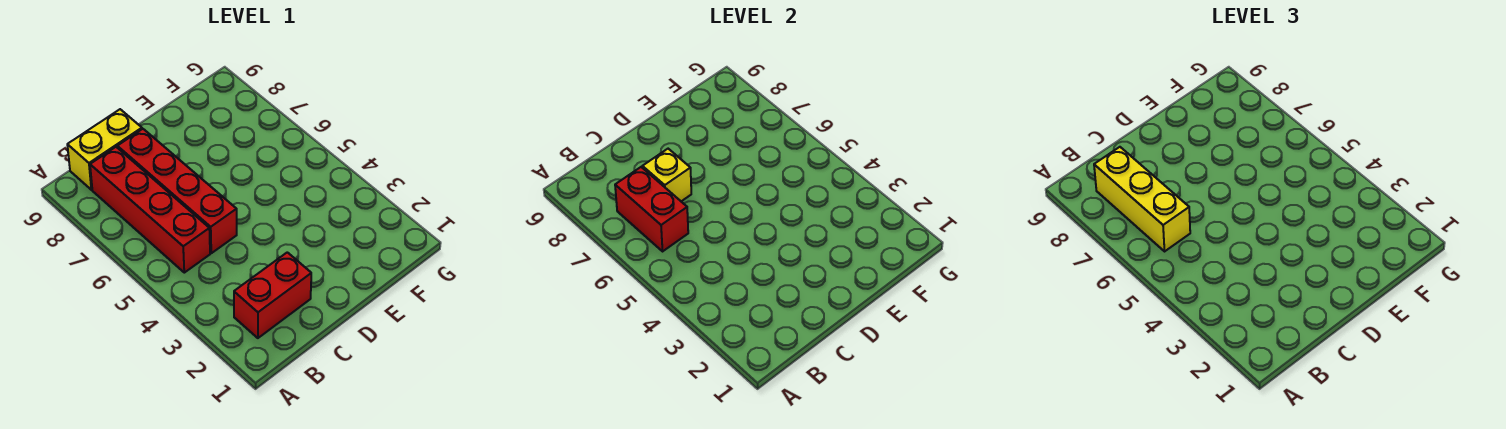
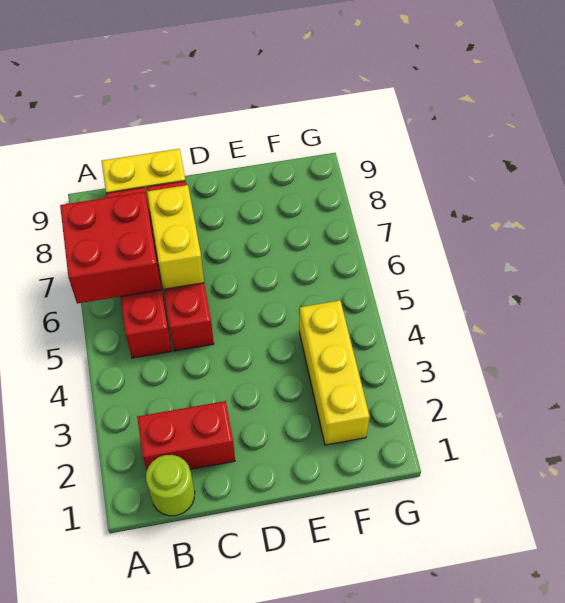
none -> lime 1x1 round brick [146,455,195,516]
red 1x2 brick [615,167,688,251] -> red 2x2 brick [60,192,161,304]
yellow 1x3 brick [1094,147,1190,251] -> yellow 1x3 brick moved to [299,301,370,445]
yellow 1x1 brick [642,149,691,201] -> yellow 1x2 brick [147,185,204,289]

